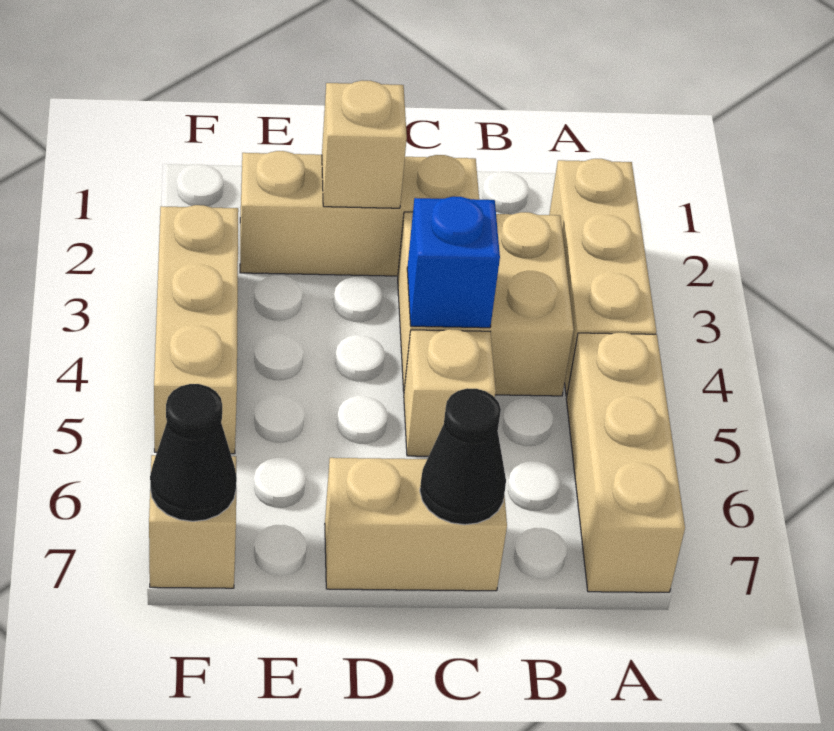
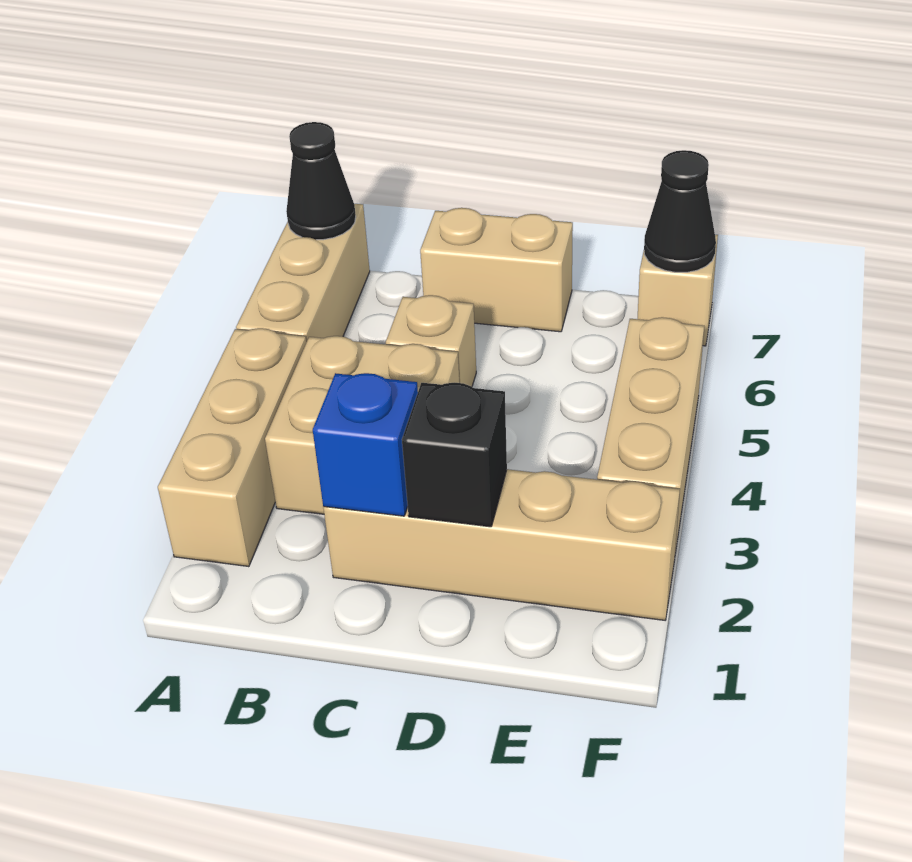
tan 1x3 brick [240,151,479,276] -> tan 1x4 brick [323,469,680,620]
blue 1x1 brick [407,197,500,328] -> blue 1x1 brick moved to [313,373,418,516]
black 1x1 cone [420,388,506,525] -> black 1x1 cone moved to [286,122,356,240]
tan 1x1 brick [322,80,407,208] -> black 1x1 brick [402,383,507,527]

